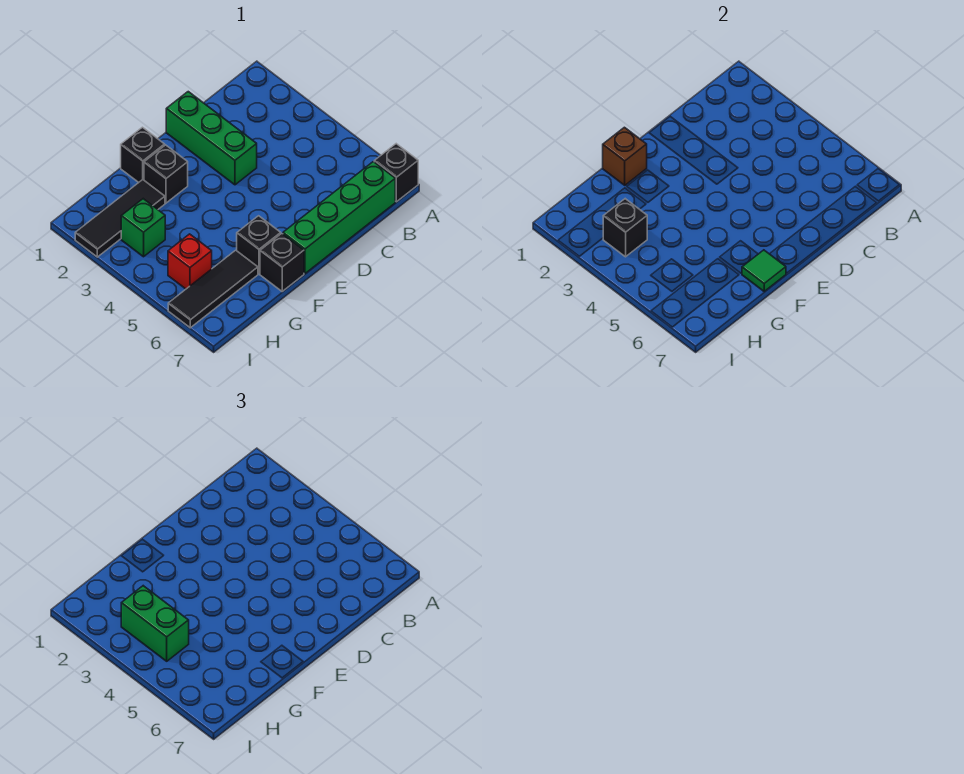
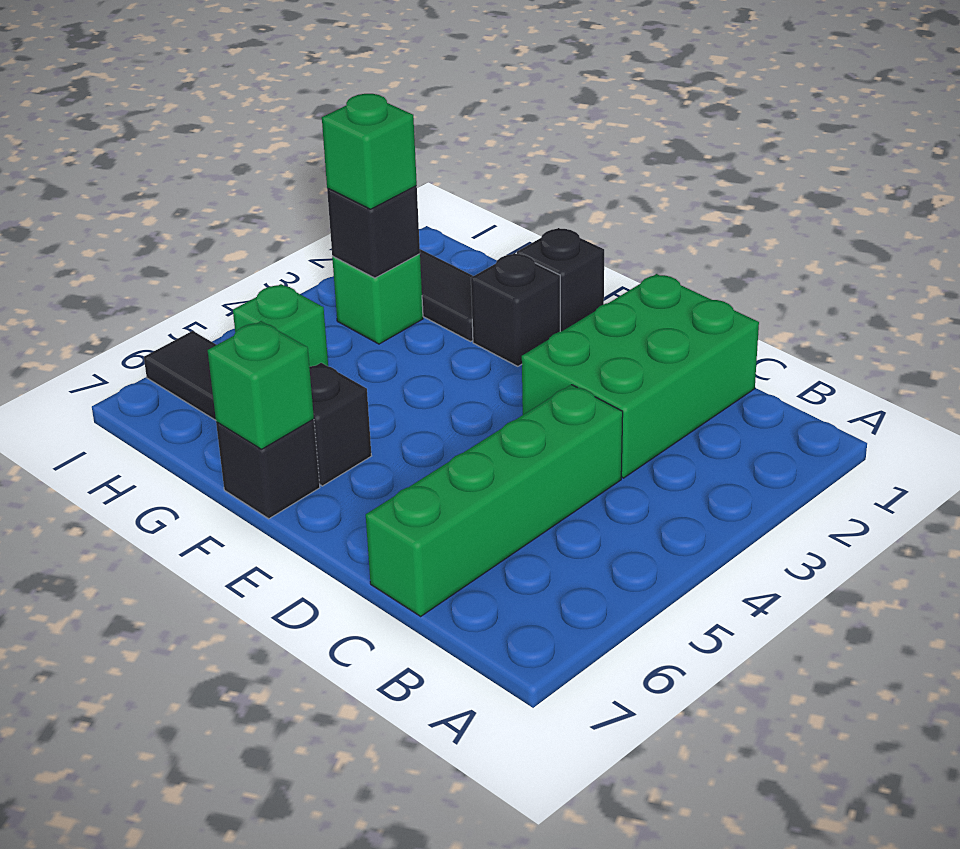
black 1x1 brick [374,144,418,202] -> none
green 1x4 brick [283,162,395,273] -> green 1x4 brick turned to [366,385,623,616]
green 1x3 brick [166,92,257,185] -> green 2x3 brick [522,274,759,478]
brown 1x1 brick [603,127,647,185] -> none
green 1x1 tile [742,250,786,291] -> green 1x1 brick [208,321,314,449]
green 1x2 brick [121,586,189,661] -> green 1x1 brick [322,94,417,209]
red 1x1 brick [168,234,212,289] -> green 1x1 brick [233,284,328,367]

